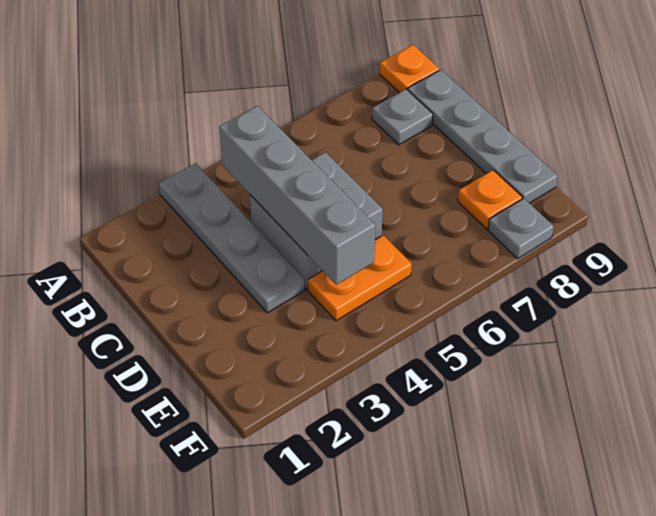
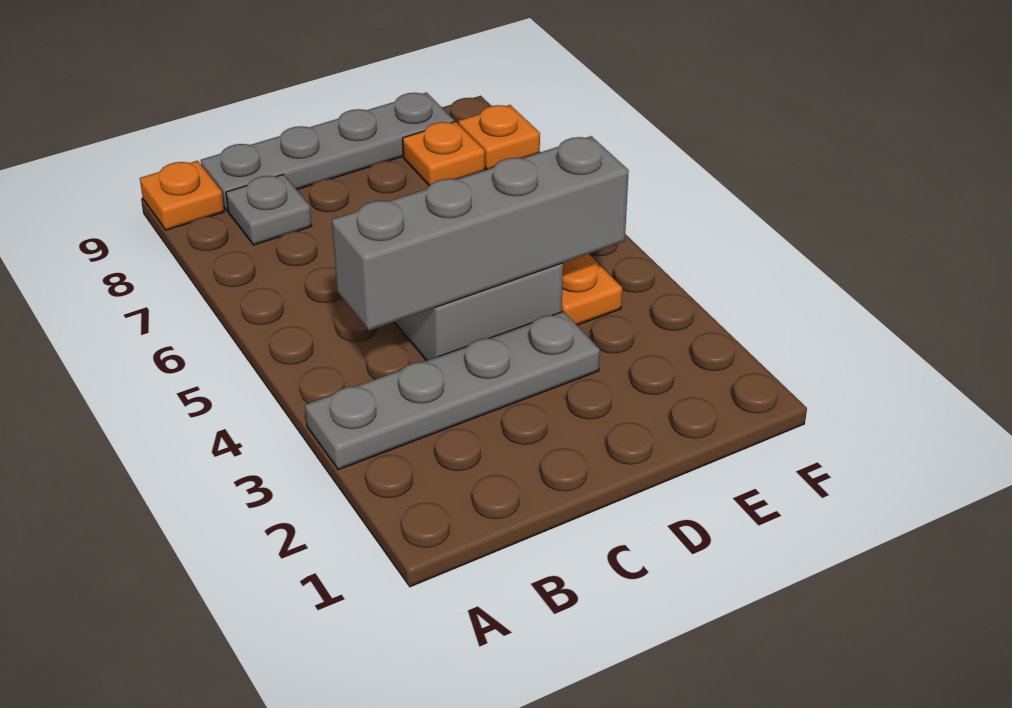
grey 1x1 plate [488,198,554,259] -> orange 1x1 plate [458,105,540,169]

